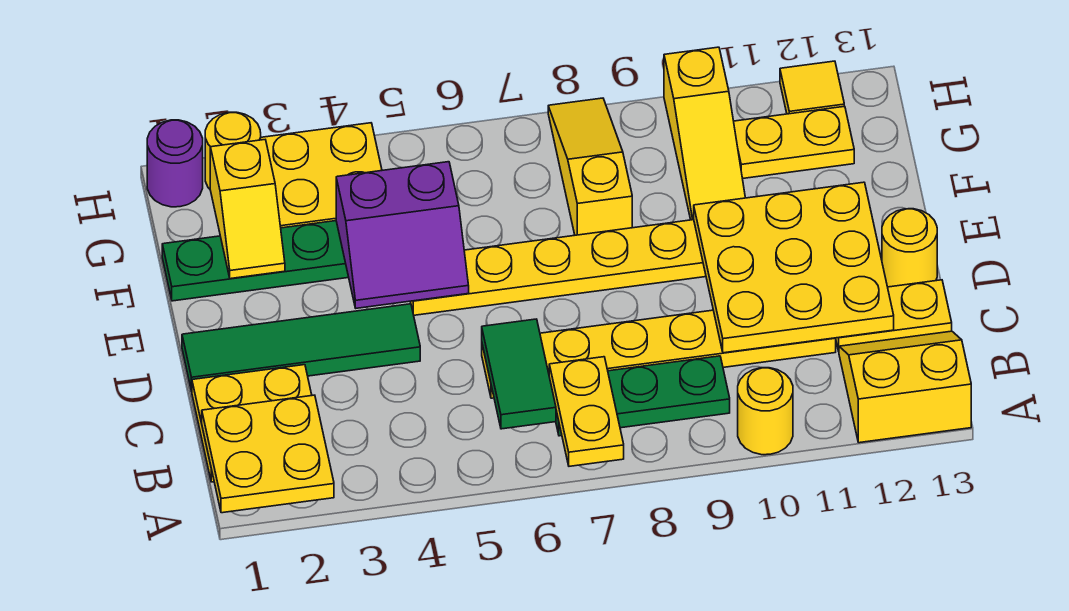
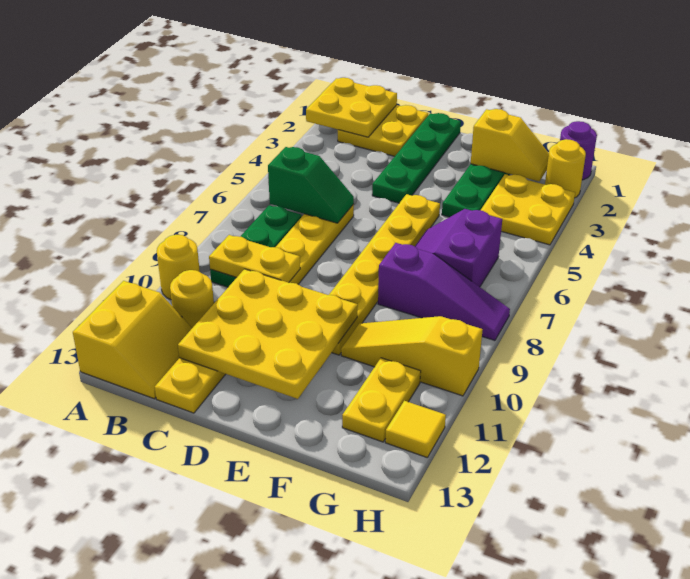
yellow 1x2 plate [549,357,624,466] -> yellow 1x2 plate moved to [209,235,300,283]
green 1x2 tile [482,319,556,429] -> green 1x2 slope [268,147,354,223]
green 1x4 tile [182,304,420,391] -> green 1x4 plate [372,113,461,203]
yellow 1x1 round brick [882,209,937,287] -> yellow 1x1 round brick moved to [170,270,214,328]
purple 2x2 slope [336,162,469,308] -> purple 2x2 slope moved to [415,209,502,287]
yellow 1x2 slope [210,140,285,279] -> yellow 1x2 slope turned to [471,109,549,181]
yellow 1x3 slope [548,98,632,235] -> purple 1x3 slope [378,243,510,340]

